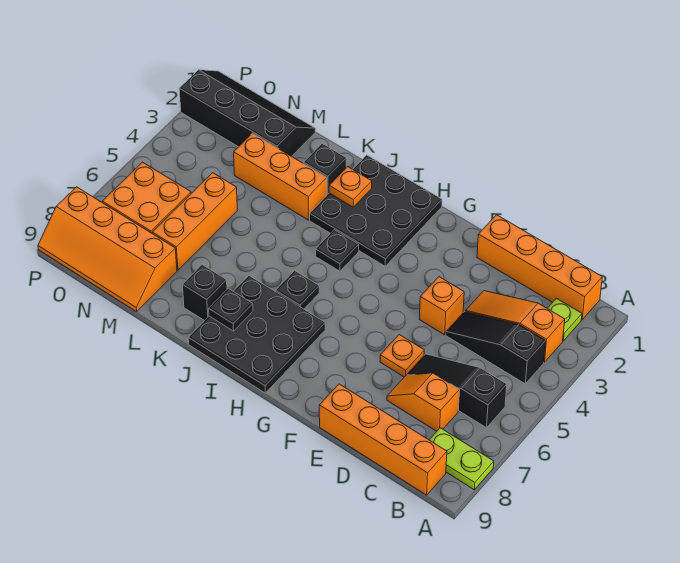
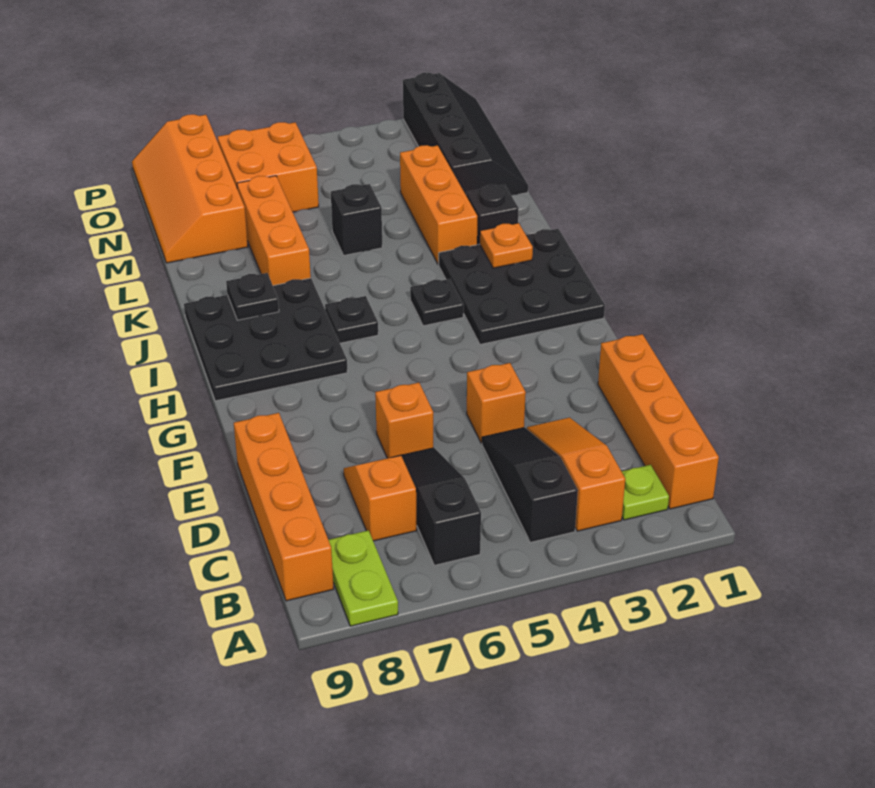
orange 1x1 plate [380,335,424,377] -> orange 1x1 brick [375,383,433,458]
black 1x1 brick [182,265,227,321] -> black 1x1 brick moved to [331,184,382,255]
orange 1x3 brick [152,173,237,270] -> orange 1x3 brick turned to [237,176,311,286]

